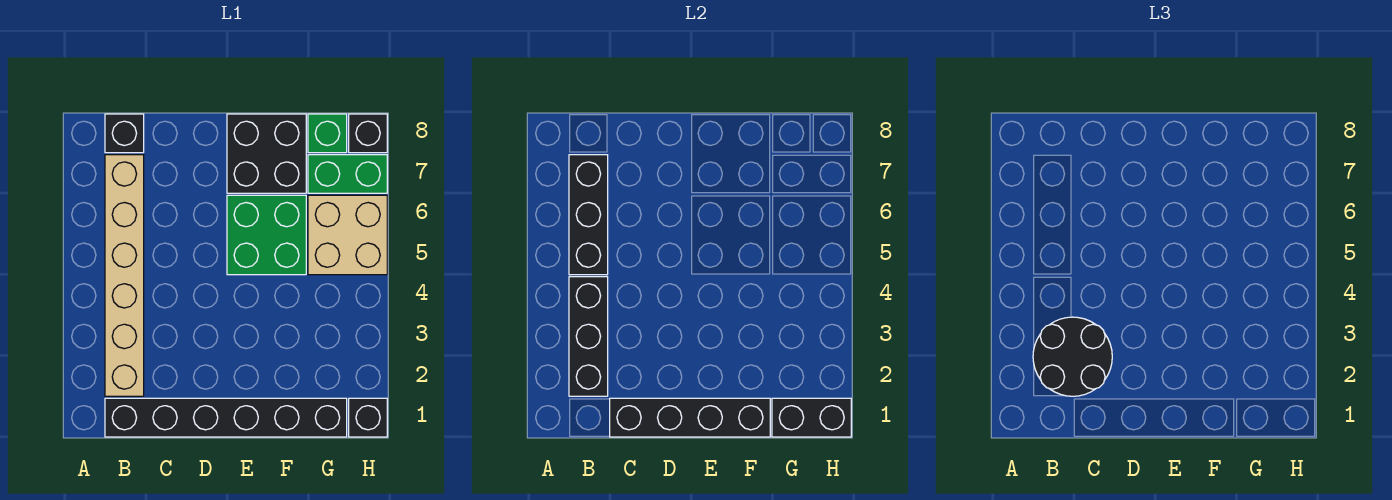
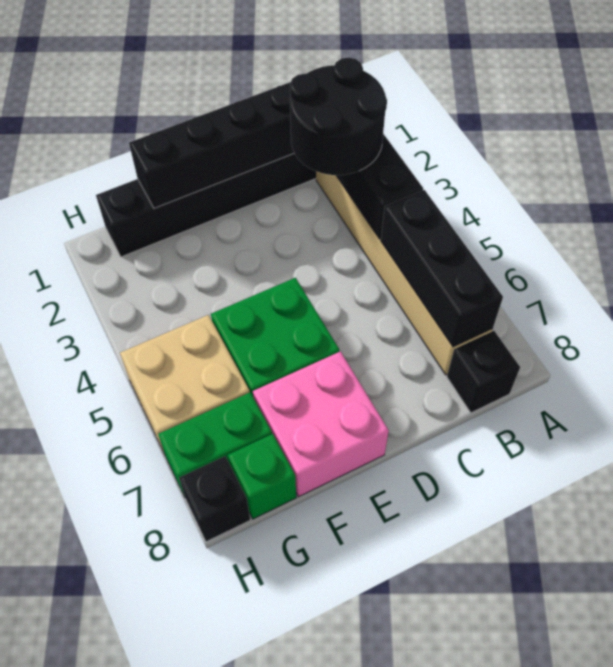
black 2x2 brick [227,114,306,193] -> pink 2x2 brick [253,351,389,497]
black 1x2 brick [772,398,851,437] -> none
black 1x1 brick [349,398,387,437] -> none

